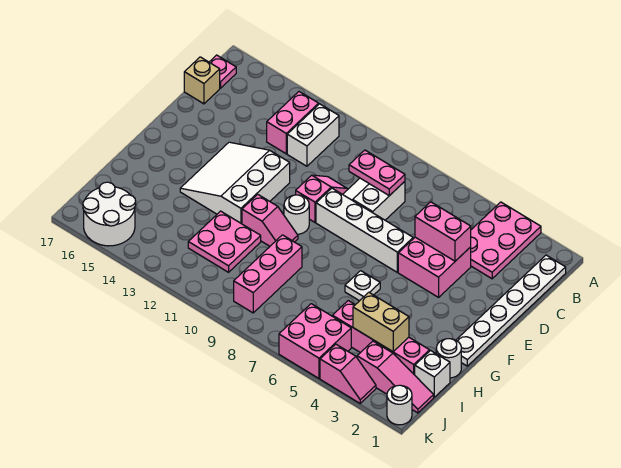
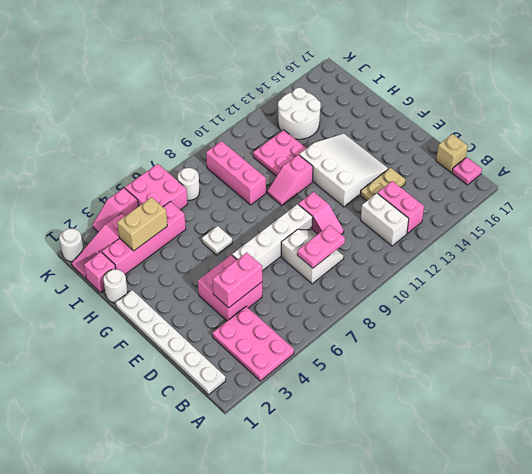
none -> tan 1x2 plate [360,168,405,201]
white 1x1 round brick [284,195,309,234] -> white 1x1 round brick moved to [178,168,200,200]
white 1x1 brick [415,351,450,397] -> pink 1x1 brick [84,252,116,292]
white 2x2 round brick [83,182,136,246] -> white 2x2 round brick moved to [278,88,321,139]

